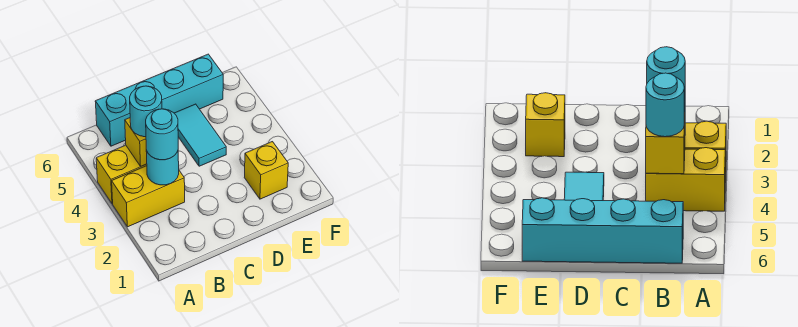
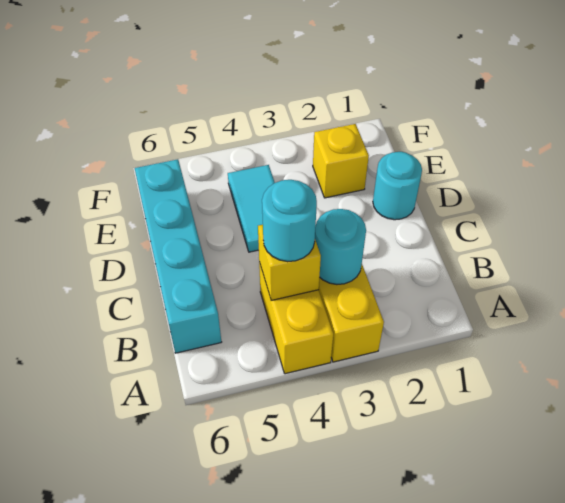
cyan 1x1 round brick [146,109,178,160] -> cyan 1x1 round brick moved to [373,152,422,220]
cyan 1x2 tile [174,104,226,166] -> cyan 1x2 tile turned to [228,165,275,252]

